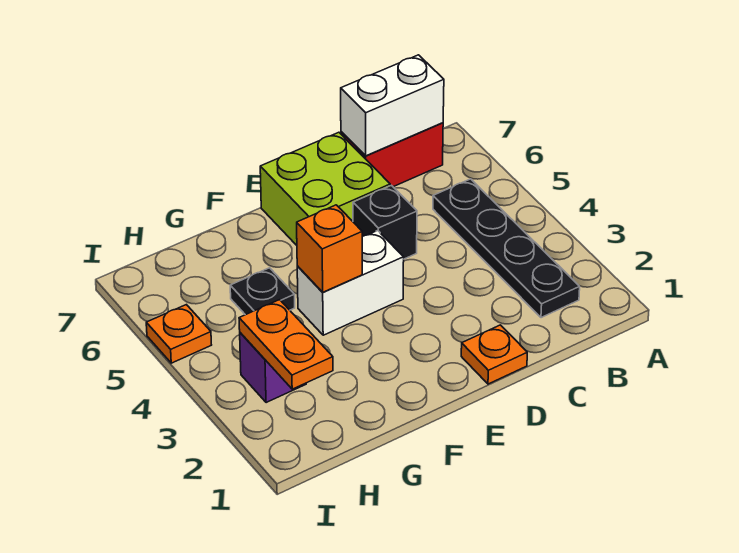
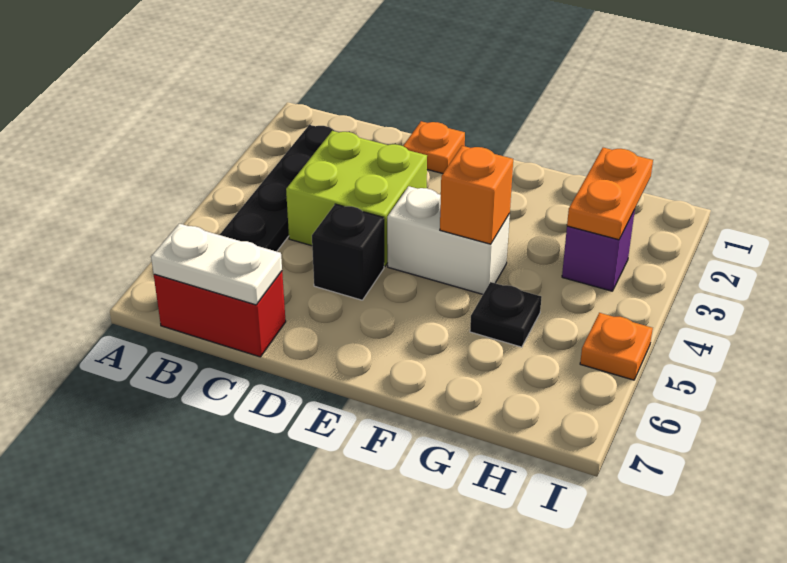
white 1x2 brick [341,55,444,156] -> white 1x2 plate [151,224,282,305]
lime 2x2 brick [260,132,390,245] -> lime 2x2 brick moved to [286,131,427,266]

